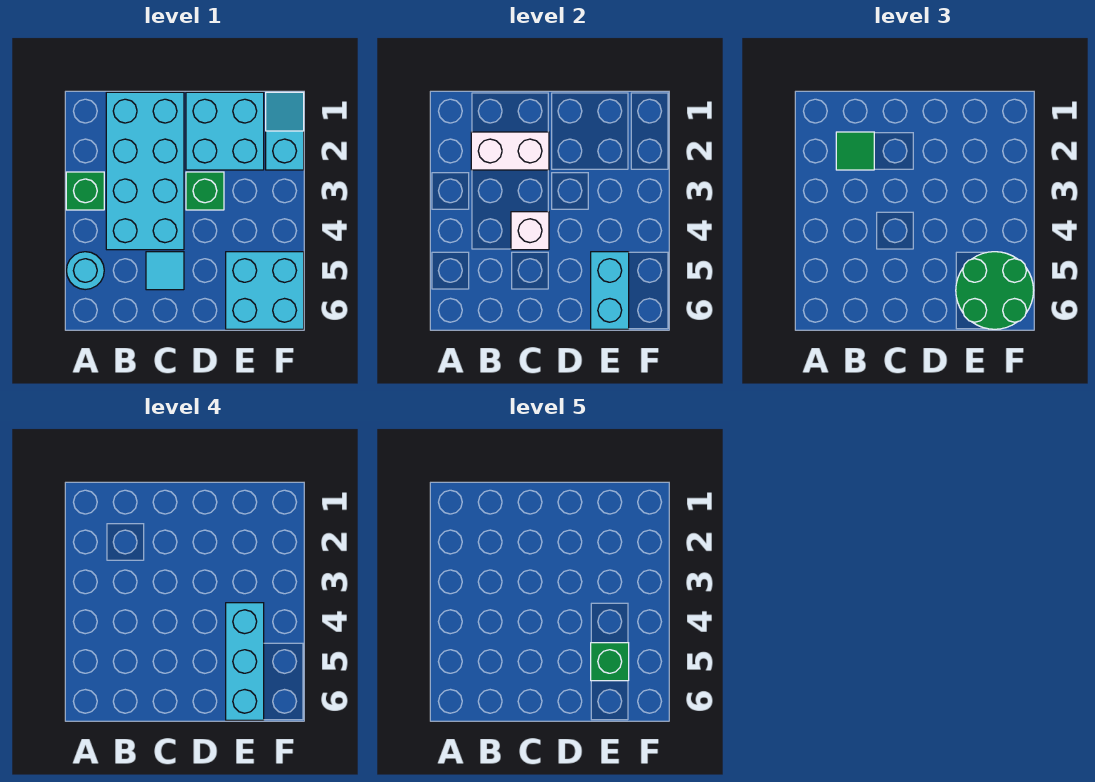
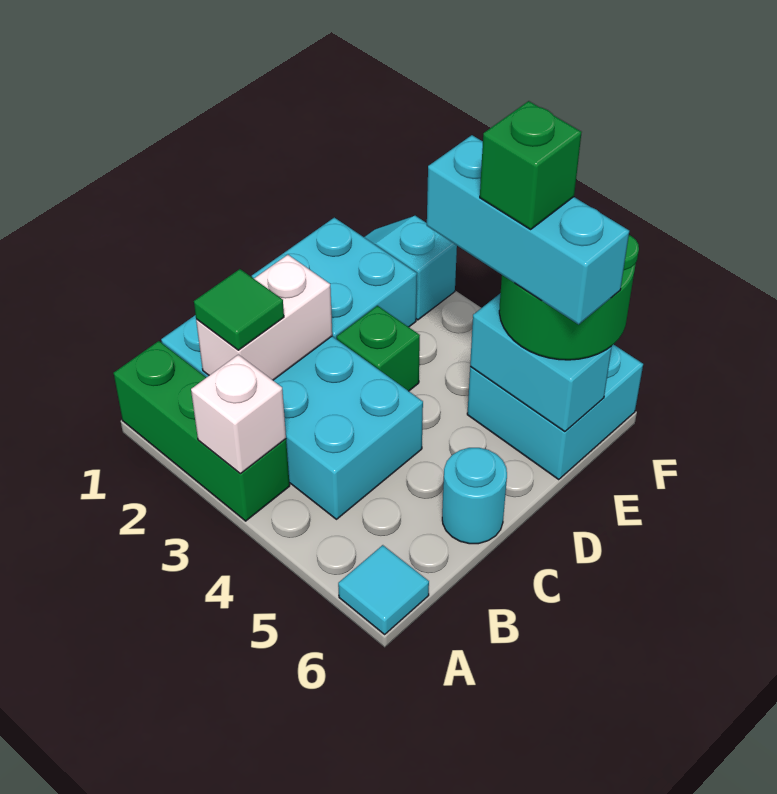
green 1x1 brick [66,172,104,210] -> green 1x3 brick [114,341,290,521]
cyan 1x1 round brick [66,252,104,290] -> cyan 1x1 round brick moved to [442,448,507,544]
white 1x1 brick [511,212,549,250] -> white 1x1 brick moved to [191,354,286,474]
cyan 1x1 tile [146,252,184,290] -> cyan 1x1 tile moved to [338,545,429,634]

